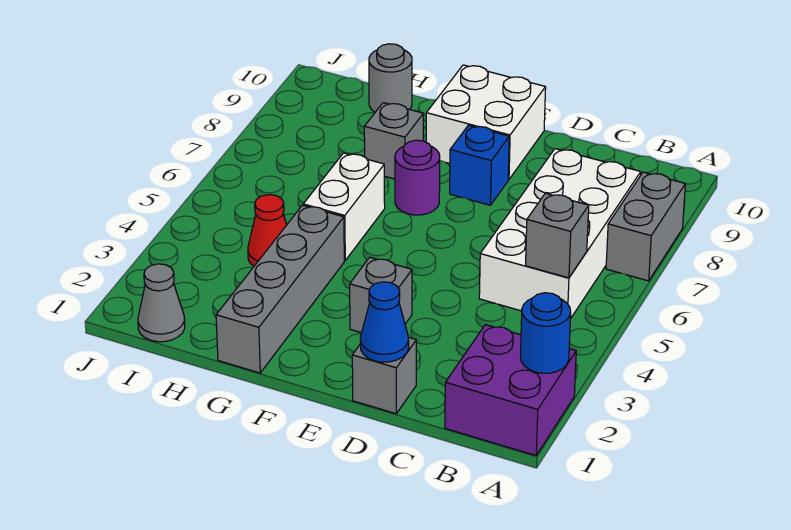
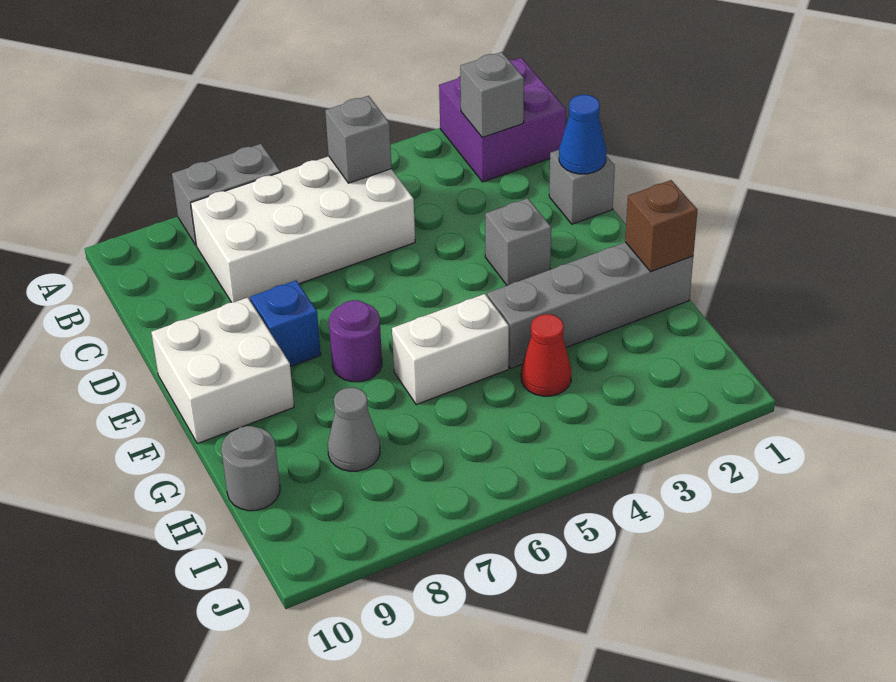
blue 1x1 round brick [520,293,571,373] -> none
none -> brown 1x1 brick [625,180,697,272]
grey 1x1 brick [364,103,423,179] -> grey 1x1 brick moved to [460,52,524,137]
grey 1x1 cone [138,264,185,342] -> grey 1x1 cone moved to [328,388,380,471]

